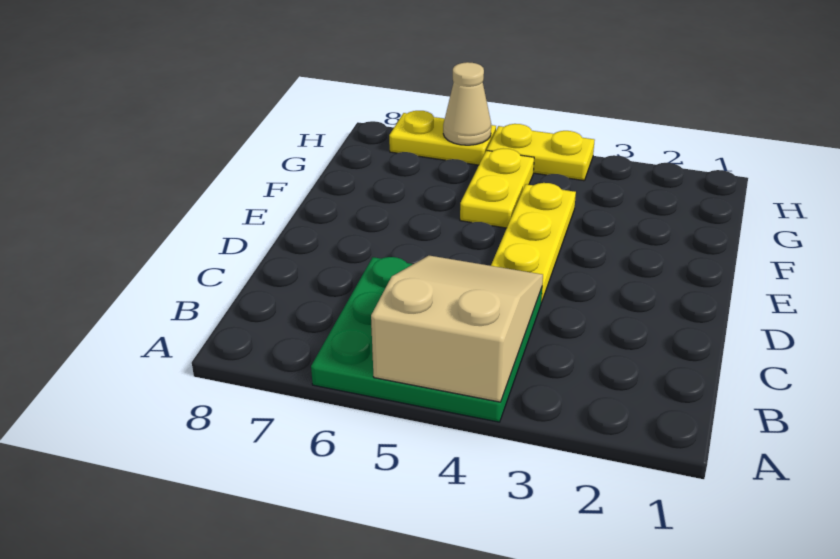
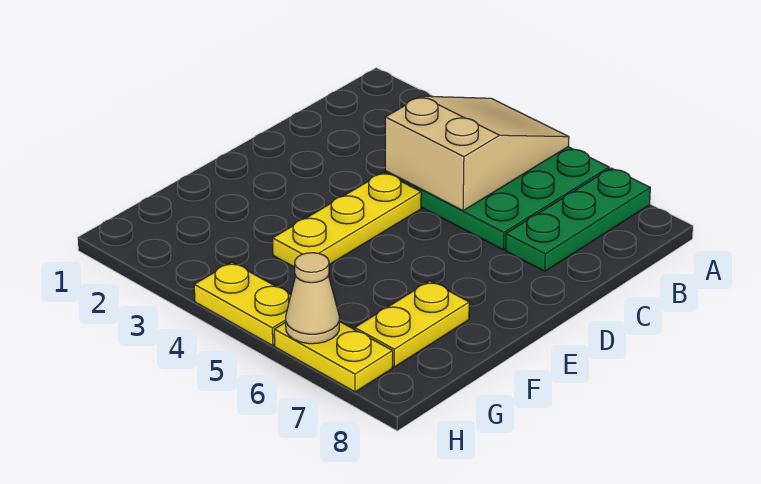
tan 2x3 slope [371,256,543,402] -> tan 2x3 slope turned to [385,96,569,211]
none -> green 1x3 plate [506,168,650,271]
yellow 1x2 plate [460,149,534,228] -> yellow 1x2 plate moved to [355,281,469,367]

